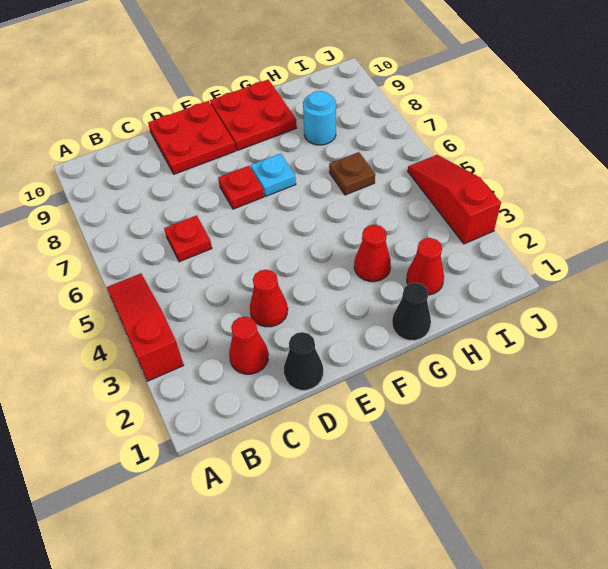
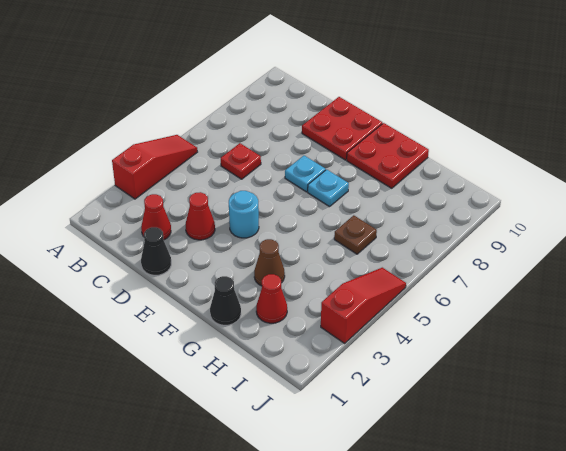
red 1x1 plate [218,166,264,209] -> cyan 1x1 plate [285,156,326,192]
red 1x1 cone [354,225,391,282] -> brown 1x1 cone [254,239,285,286]
cyan 1x1 round brick [303,91,336,145] -> cyan 1x1 round brick moved to [229,191,259,238]

